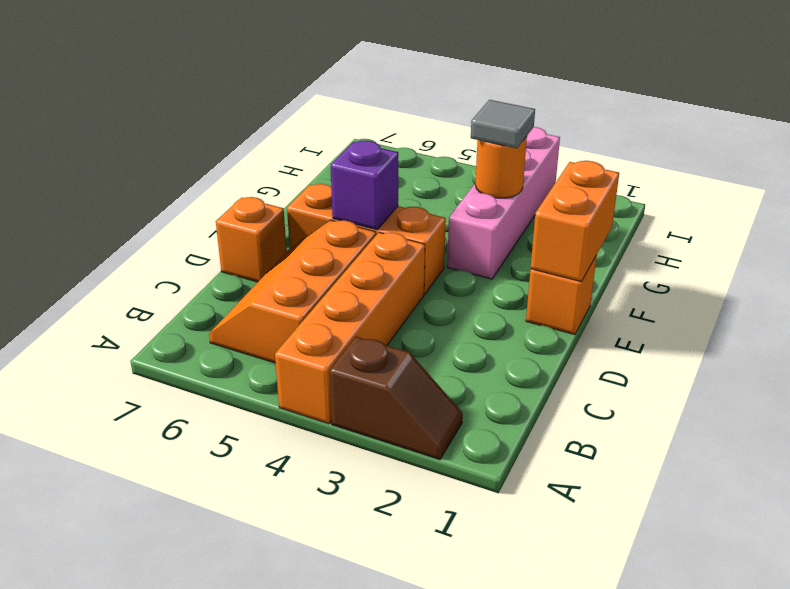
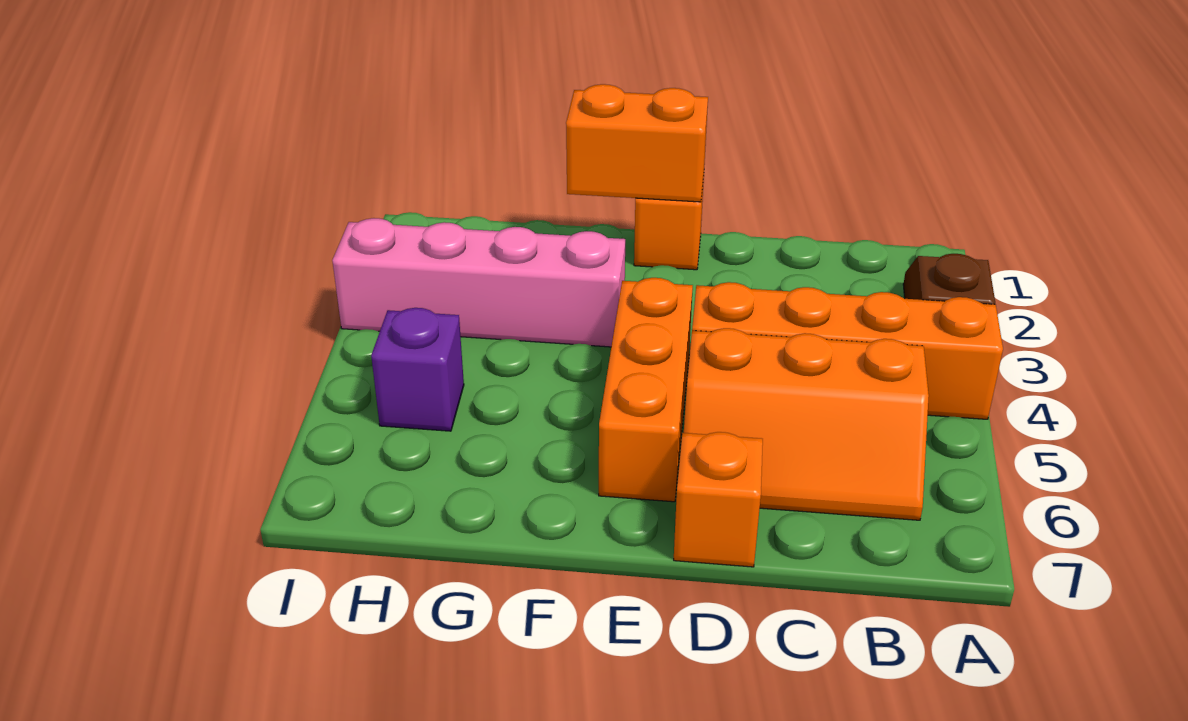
purple 1x1 brick [331,141,398,230] -> purple 1x1 brick moved to [371,308,464,431]
orange 1x1 round brick [475,136,527,198] -> none
grey 1x1 tile [471,100,535,148] -> none

